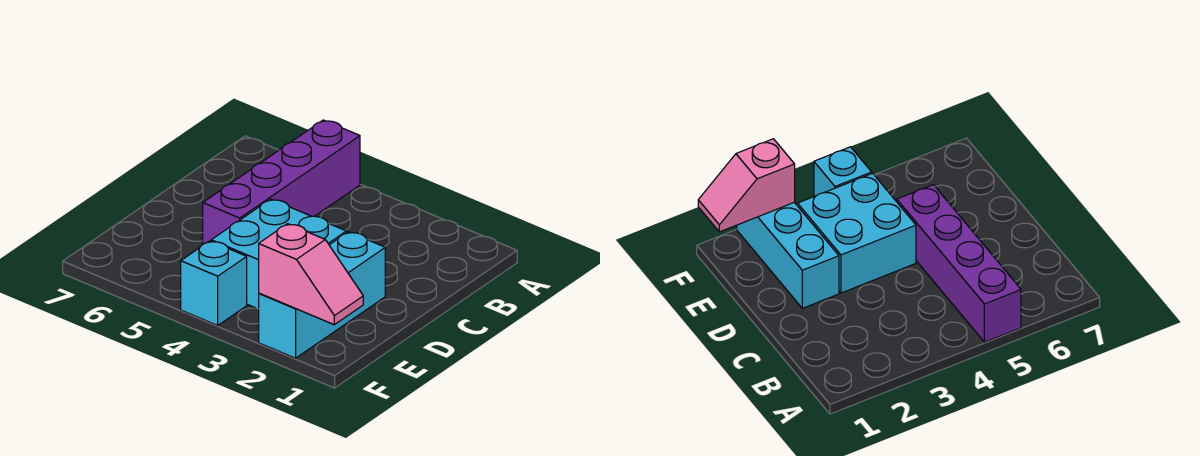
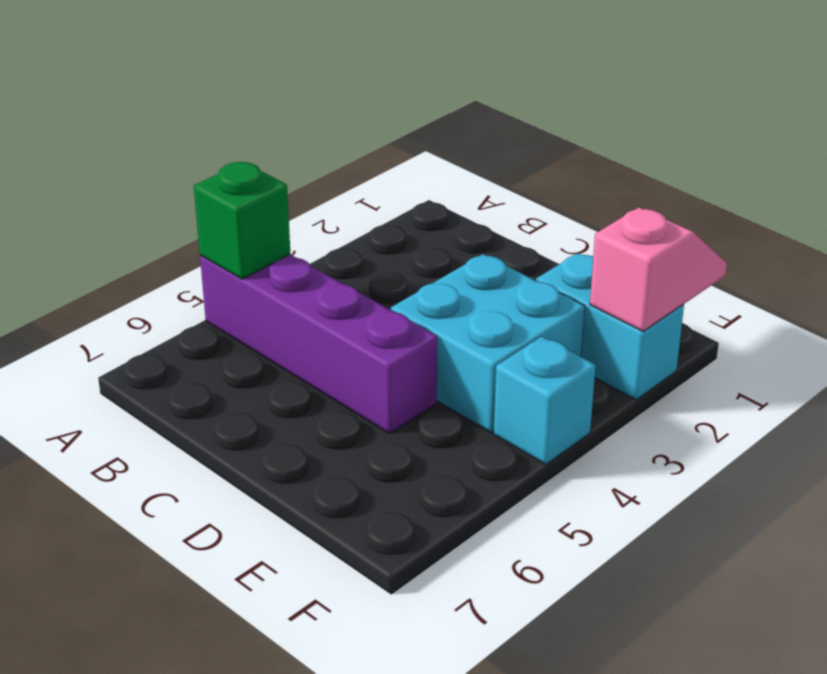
none -> green 1x1 brick [194,162,290,279]
cyan 1x3 brick [259,232,385,358] -> cyan 1x2 brick [536,253,684,400]

